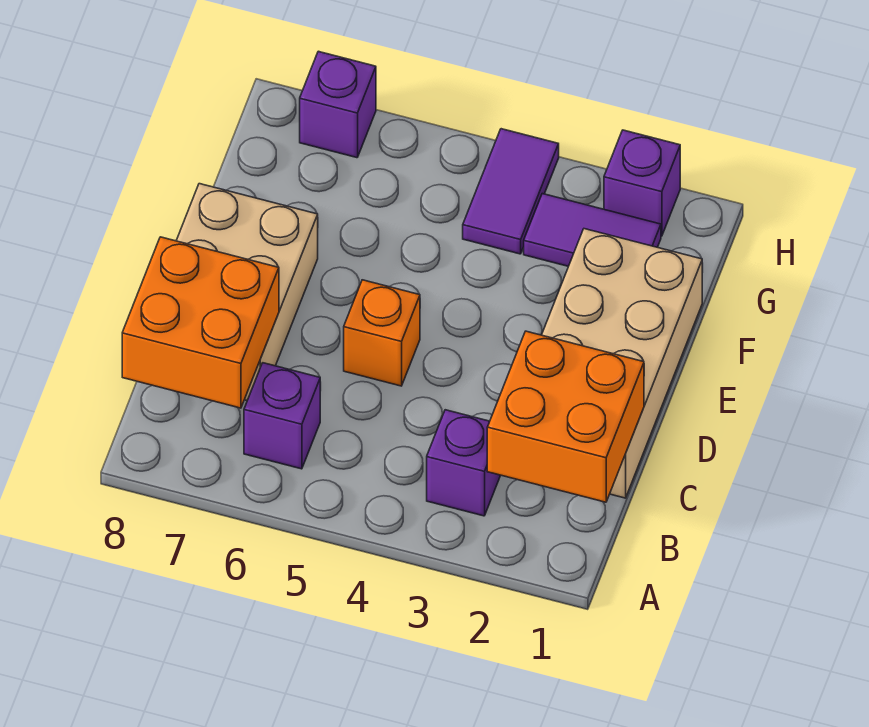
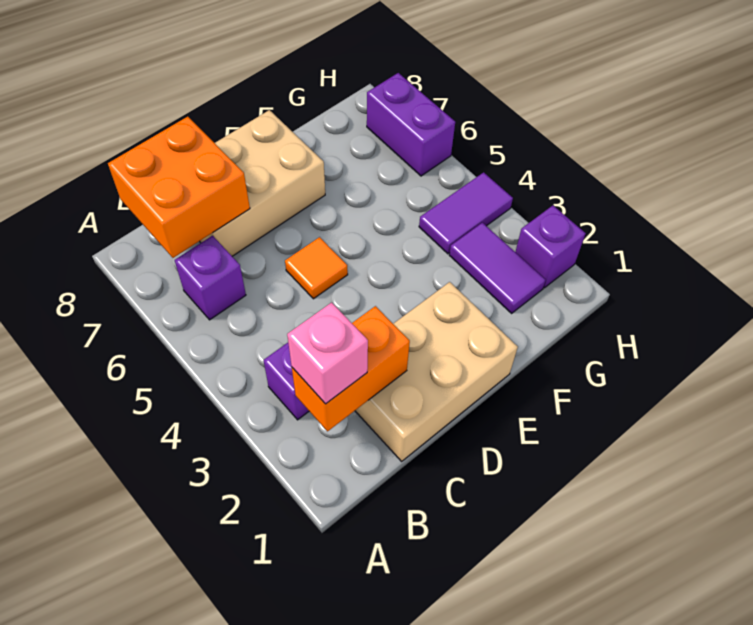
orange 2x2 brick [487,331,644,502] -> orange 1x2 brick [292,306,410,431]
none -> pink 1x1 brick [287,303,368,404]
tan 2x4 brick [542,229,702,498] -> tan 2x3 brick [355,282,518,461]
orange 1x1 brick [344,280,420,386] -> orange 1x1 tile [285,237,348,299]
purple 1x1 brick [300,51,376,158] -> purple 1x2 brick [367,73,455,176]

